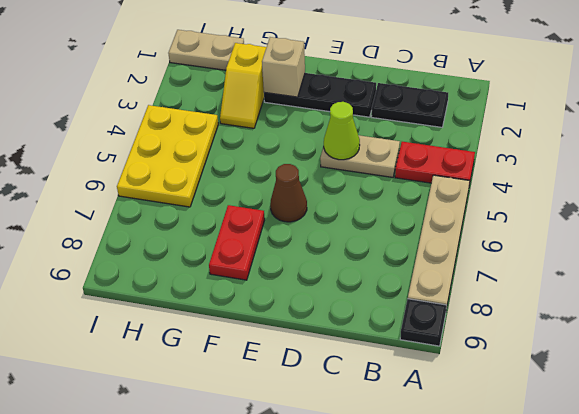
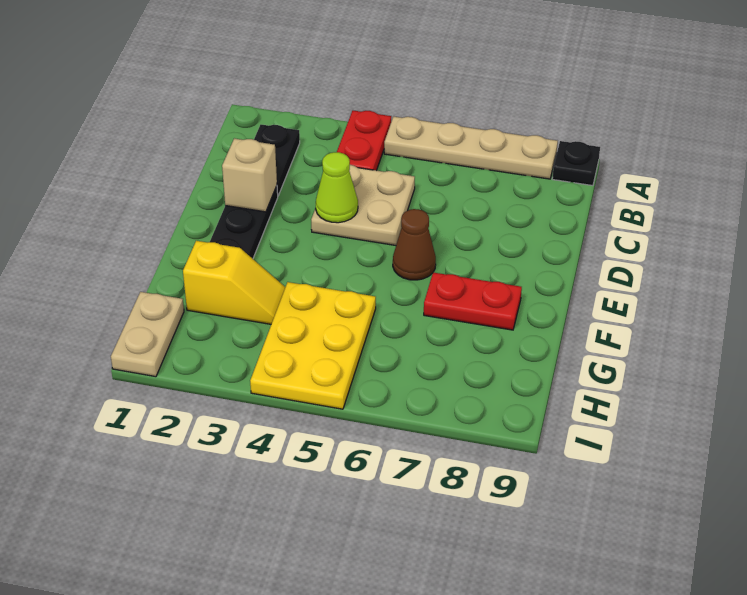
tan 1x2 plate [320,135,400,177] -> tan 2x2 plate [311,165,415,245]
tan 1x1 brick [262,37,305,97] -> tan 1x1 brick moved to [222,138,277,212]
yellow 2x3 plate [117,105,218,207] -> yellow 2x3 plate turned to [250,282,376,409]

